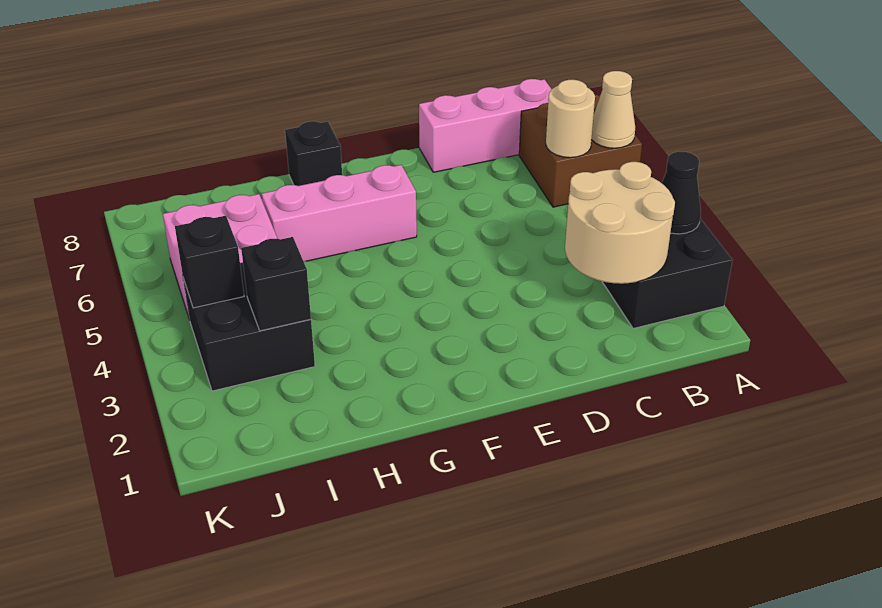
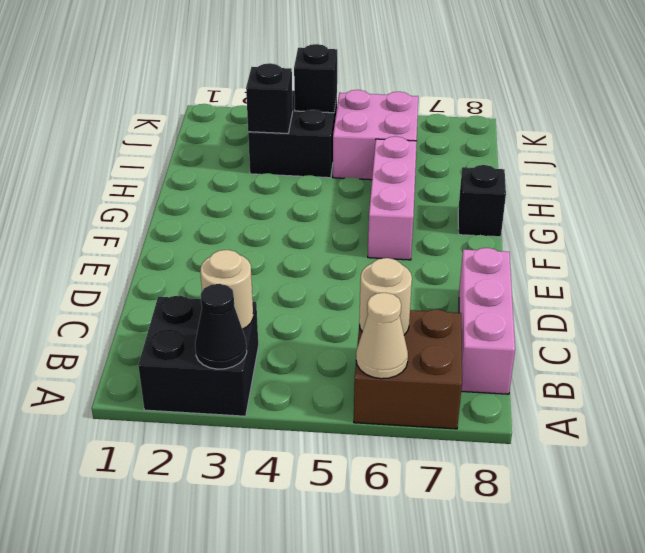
tan 2x2 round brick [565,162,675,284] -> tan 1x1 round brick [201,250,253,329]

